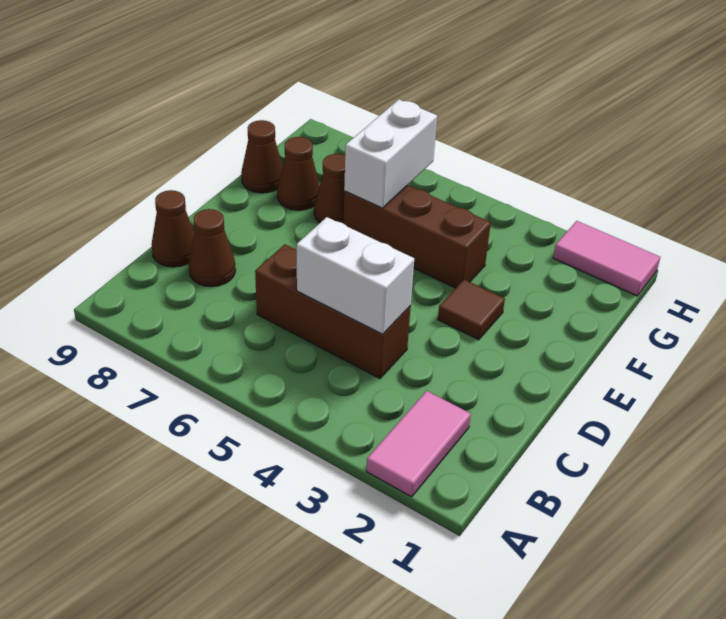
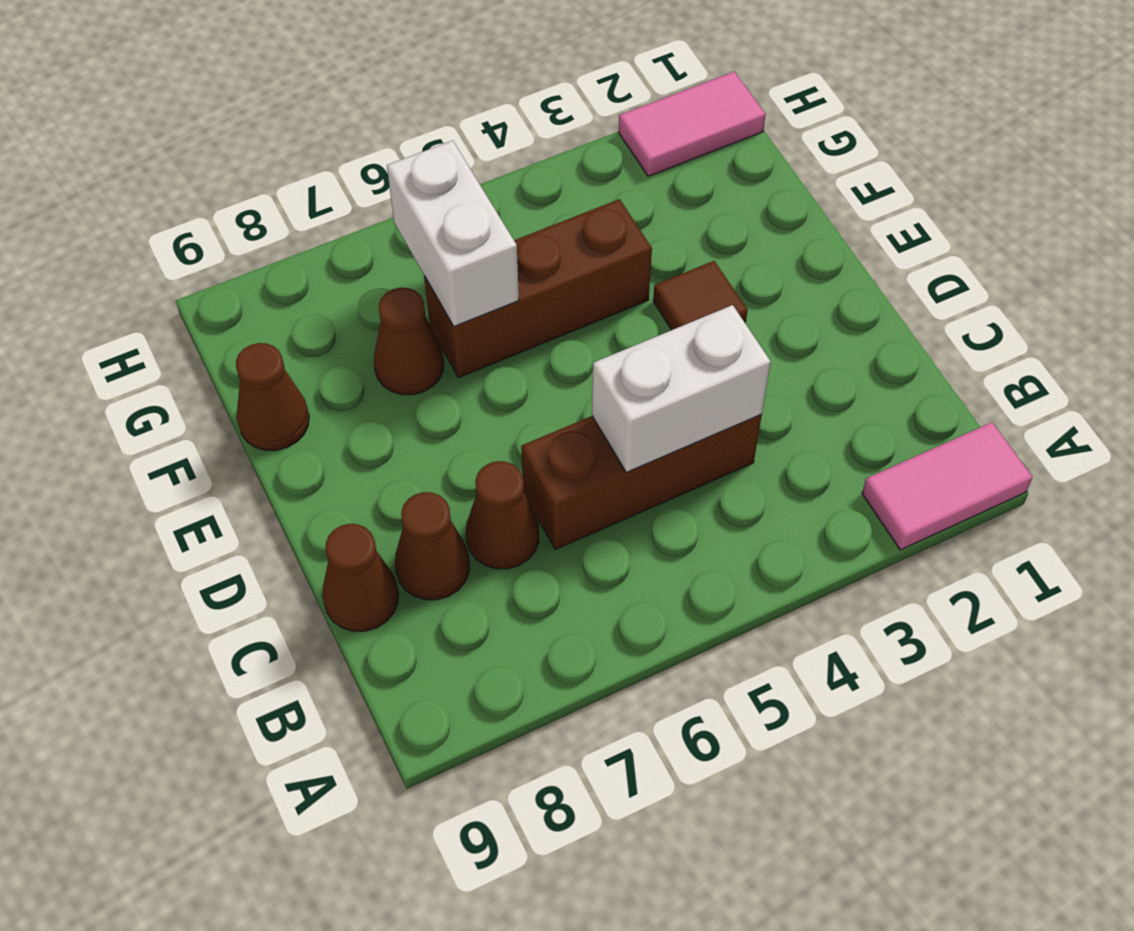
pink 1x2 tile [367,391,471,497] -> pink 1x2 tile turned to [862,422,1032,550]
brown 1x1 cone [277,137,320,210] -> brown 1x1 cone moved to [466,461,539,569]

